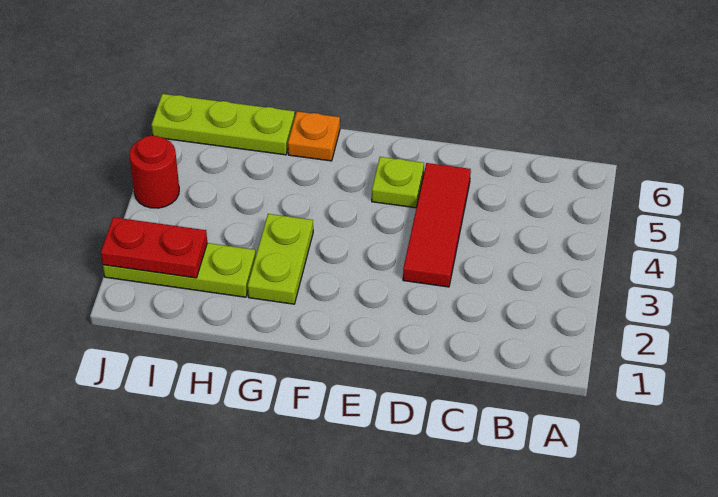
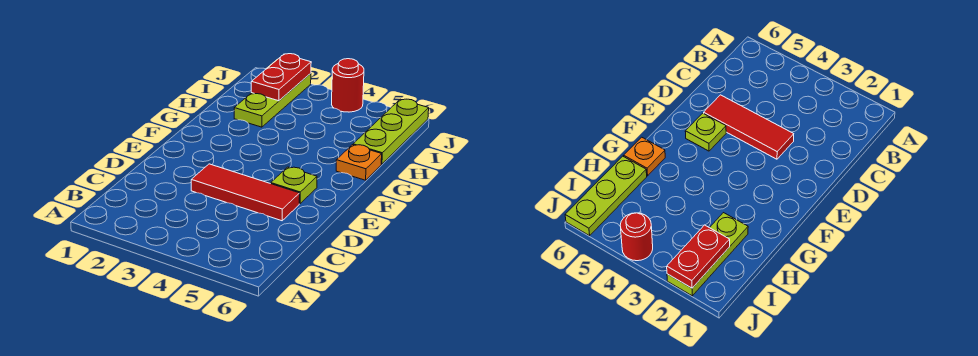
lime 1x2 plate [248,214,313,304] -> none

